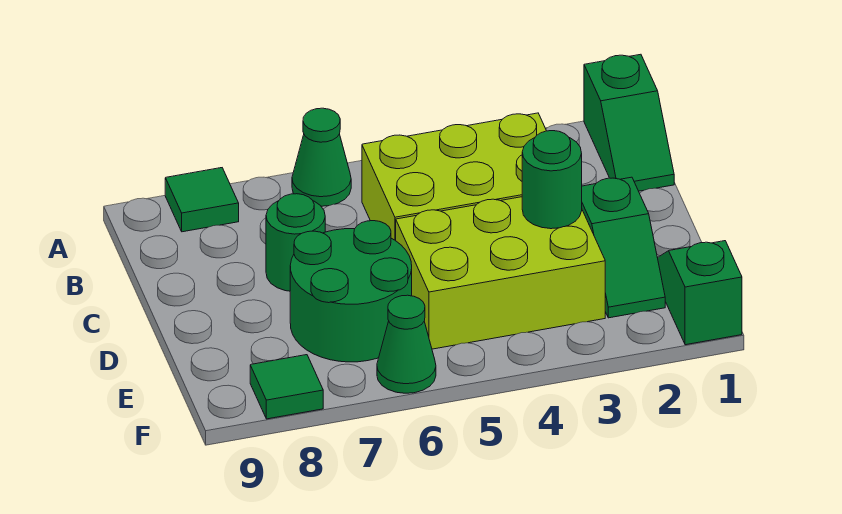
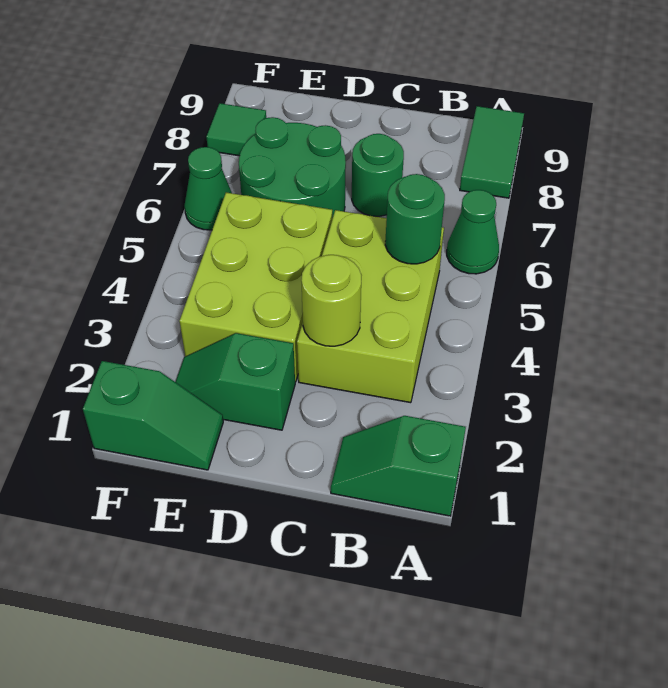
green 1x1 tile [165,168,239,232] -> green 1x2 tile [460,106,524,198]
none -> lime 1x1 round brick [301,255,362,346]
green 1x1 round brick [522,131,582,229] -> green 1x1 round brick moved to [385,174,445,264]

